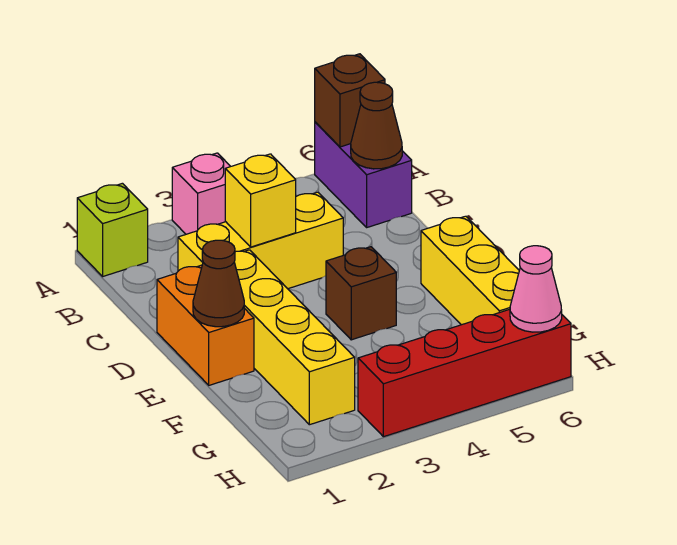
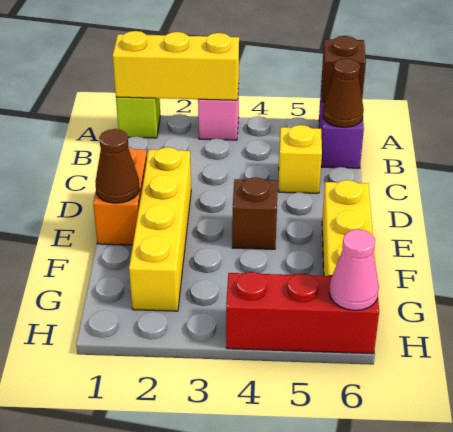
yellow 1x3 brick [178,192,343,289] -> yellow 1x3 brick moved to [113,31,239,100]
yellow 1x1 brick [225,154,296,247] -> yellow 1x1 brick moved to [278,125,322,193]
red 1x4 brick [358,309,571,437] -> red 1x3 brick [226,272,379,354]

